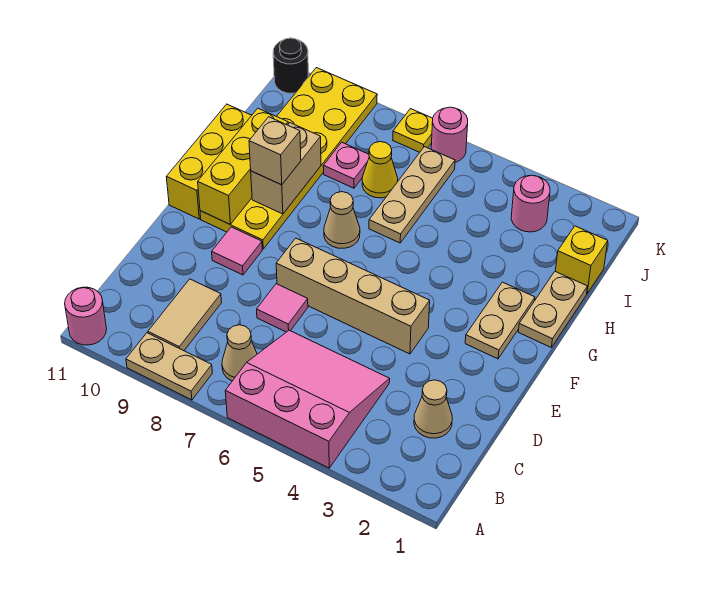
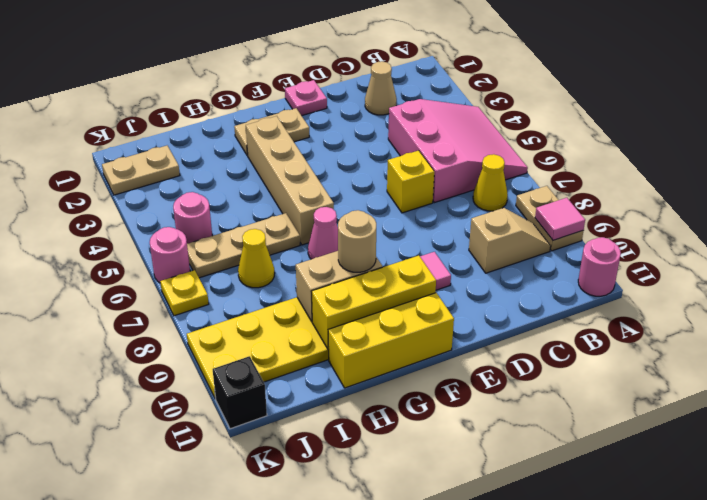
pink 3x3 slope [225,330,390,468] -> pink 3x3 slope turned to [388,99,528,203]
tan 1x1 cone [222,325,257,381] -> yellow 1x1 cone [473,154,508,211]
tan 1x2 tile [148,279,222,351] -> tan 1x2 slope [469,208,551,273]
pink 1x1 tile [257,284,308,332] -> pink 1x1 tile moved to [535,198,585,240]
tan 1x4 brick [276,238,430,354] -> tan 1x4 brick moved to [245,116,334,245]
tan 1x2 plate [518,272,587,347] -> tan 1x2 plate moved to [102,146,180,195]
tan 1x1 cone [324,192,360,248] -> pink 1x1 cone [308,207,338,259]
tan 1x1 brick [249,117,301,185] -> tan 1x1 round brick [338,210,376,272]
yellow 1x1 brick [555,226,608,293] -> yellow 1x1 brick moved to [387,150,434,213]
pink 1x1 plate [323,142,369,188] -> pink 1x1 plate moved to [285,80,327,116]
pink 1x1 round brick [511,175,550,232] -> pink 1x1 round brick moved to [173,192,212,244]
black 1x1 round brick [273,38,308,93] -> black 1x1 brick [213,356,267,429]

